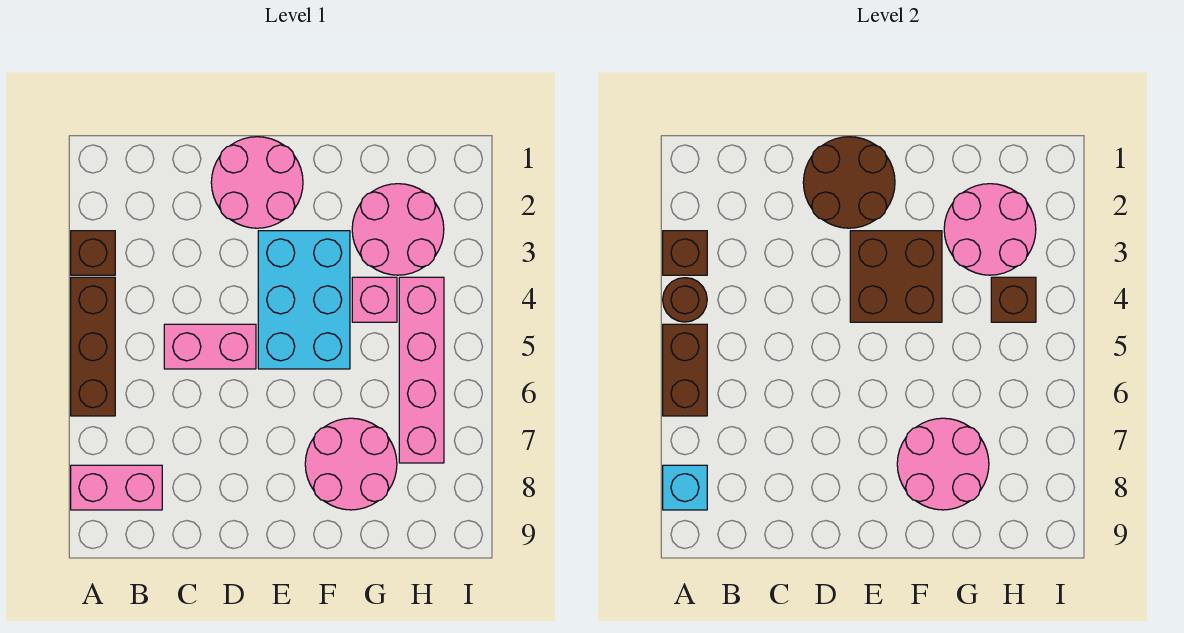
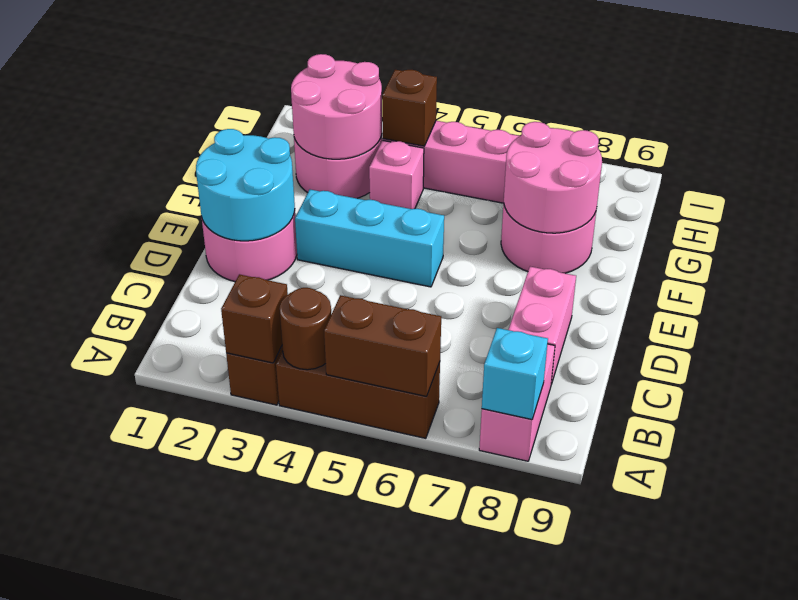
pink 1x2 brick [164,324,256,369] -> pink 1x2 brick moved to [508,267,576,384]
brown 2x2 round brick [803,137,895,228] -> cyan 2x2 round brick [196,129,295,241]
cyan 2x3 brick [258,231,350,369] -> cyan 1x3 brick [295,190,444,287]
brown 2x2 brick [850,231,942,322] -> none

